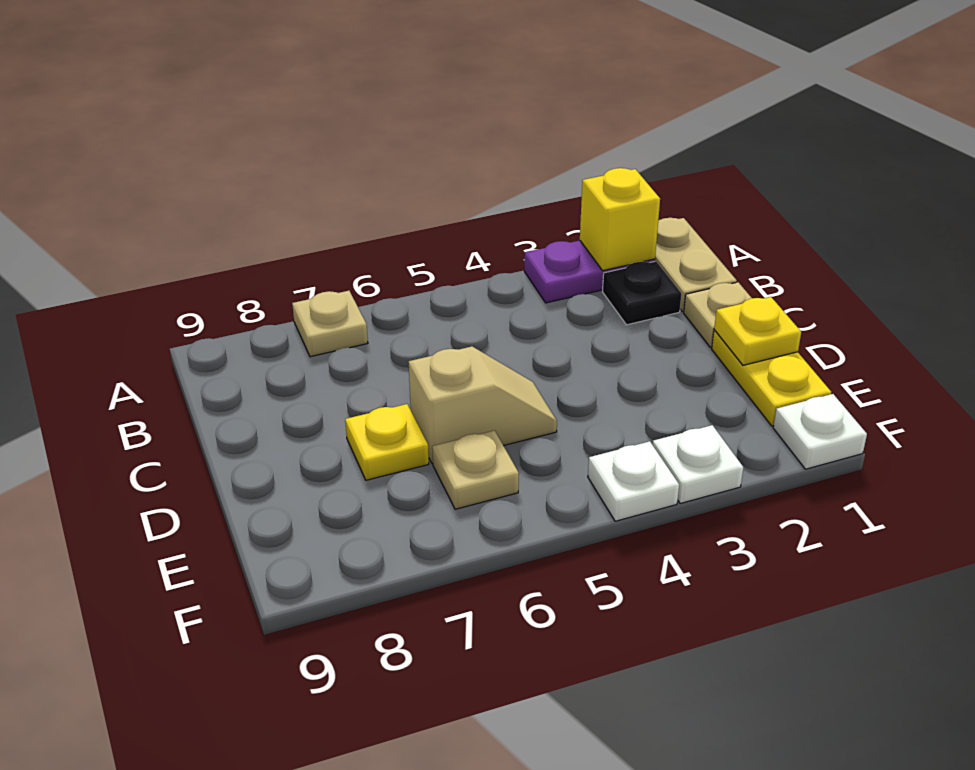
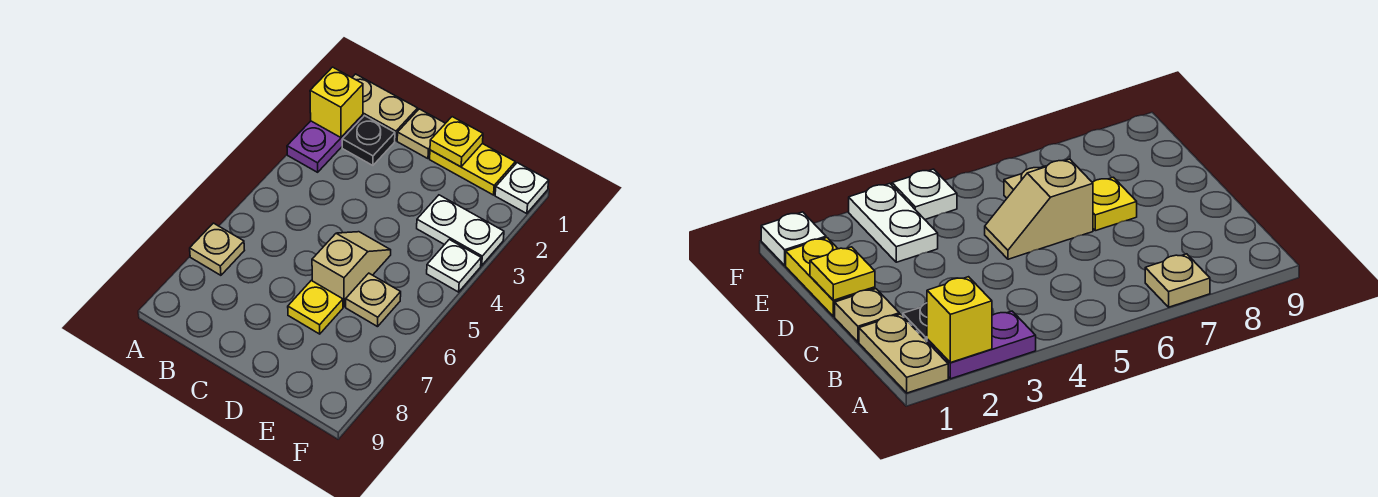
white 1x1 plate [653,425,743,504] -> white 1x2 plate [417,195,504,265]

